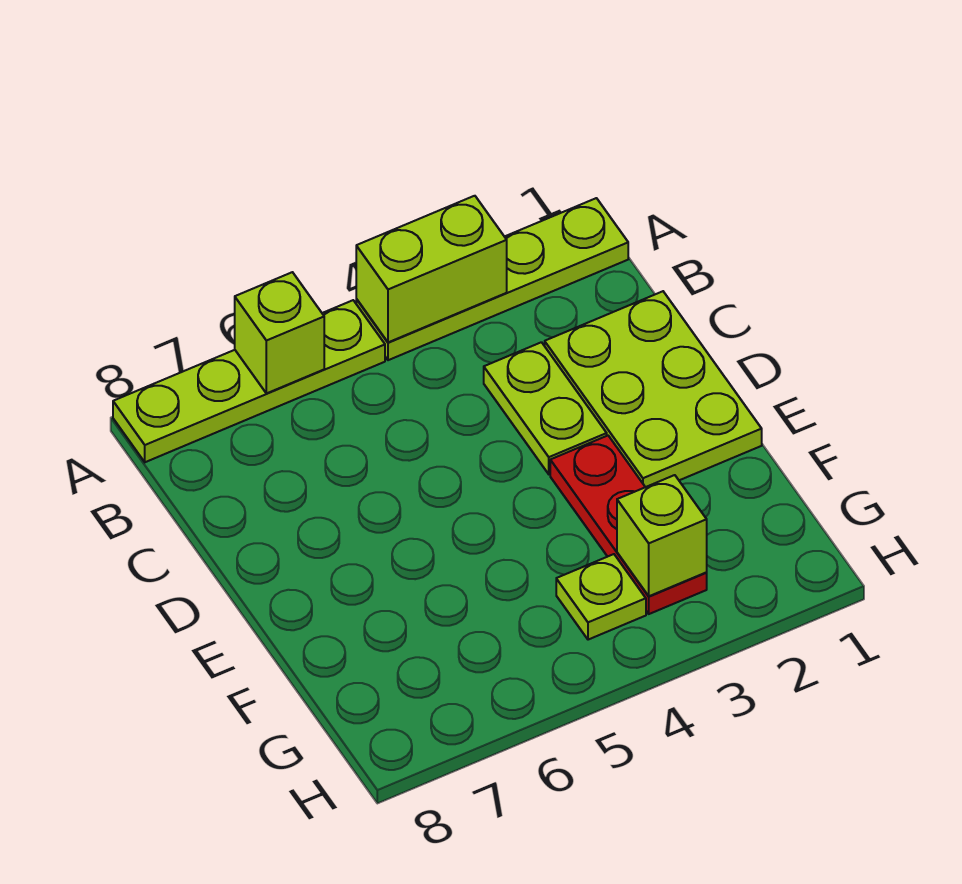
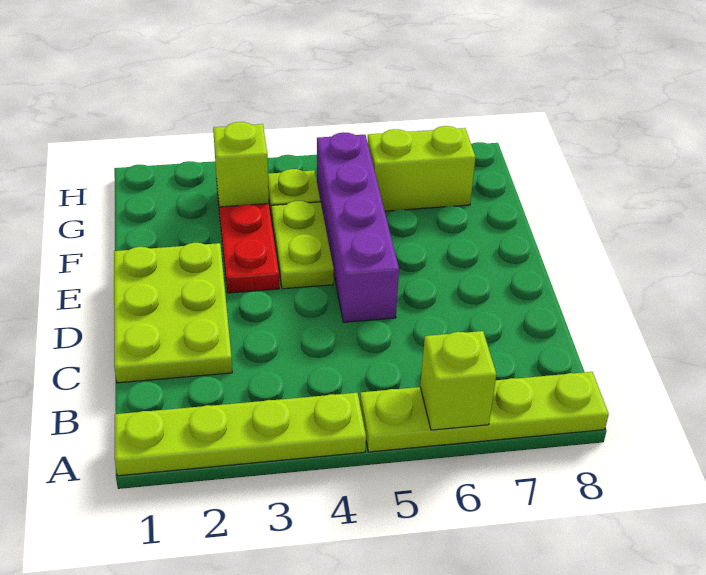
lime 1x2 brick [356,196,507,342] -> lime 1x2 brick moved to [368,126,476,211]
lime 1x2 plate [484,342,607,474] -> lime 1x2 plate moved to [272,201,334,289]
none -> purple 1x4 brick [317,133,399,322]

